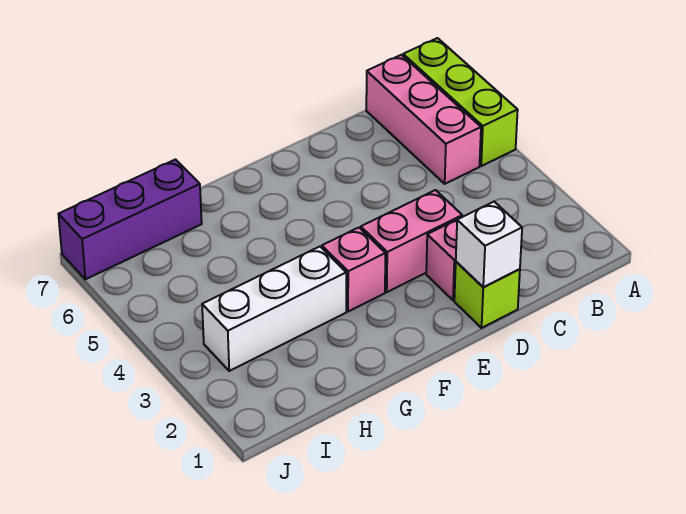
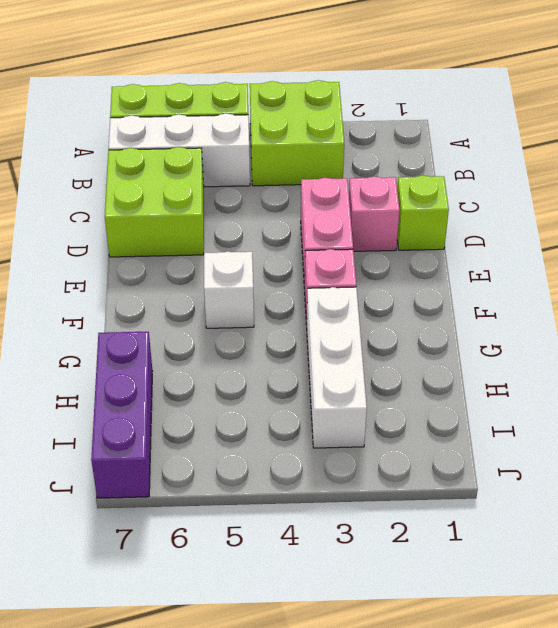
none -> lime 2x2 brick [250,80,344,186]
pink 1x3 brick [366,55,481,184] -> white 1x3 brick [108,114,250,187]
none -> lime 2x2 brick [105,147,204,257]
white 1x1 brick [456,202,522,287] -> white 1x1 brick moved to [204,252,254,328]

